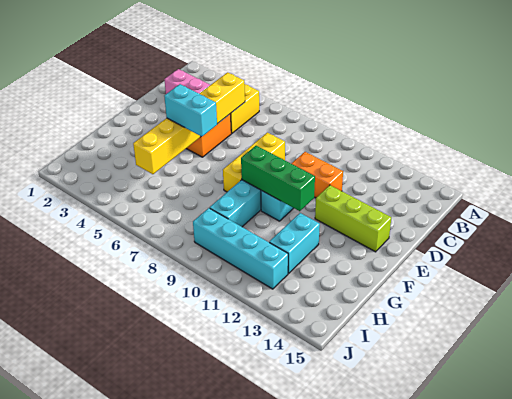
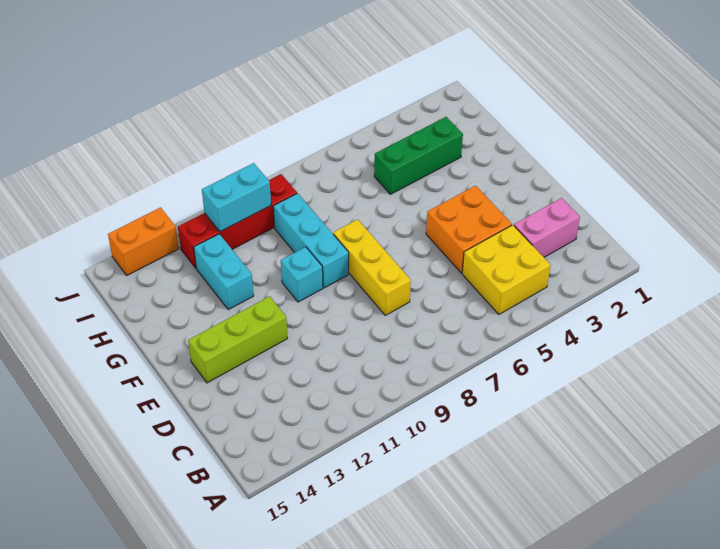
yellow 1x6 brick [133,72,245,174] -> none
orange 1x2 brick [291,152,343,198] -> orange 1x2 brick moved to [108,207,179,275]
cyan 1x2 brick [164,84,217,137] -> cyan 1x2 brick moved to [202,163,271,232]
green 1x3 brick [241,146,315,211] -> green 1x3 brick moved to [374,117,463,194]
cyan 1x4 brick [193,208,288,289] -> red 1x4 brick [178,174,297,268]

